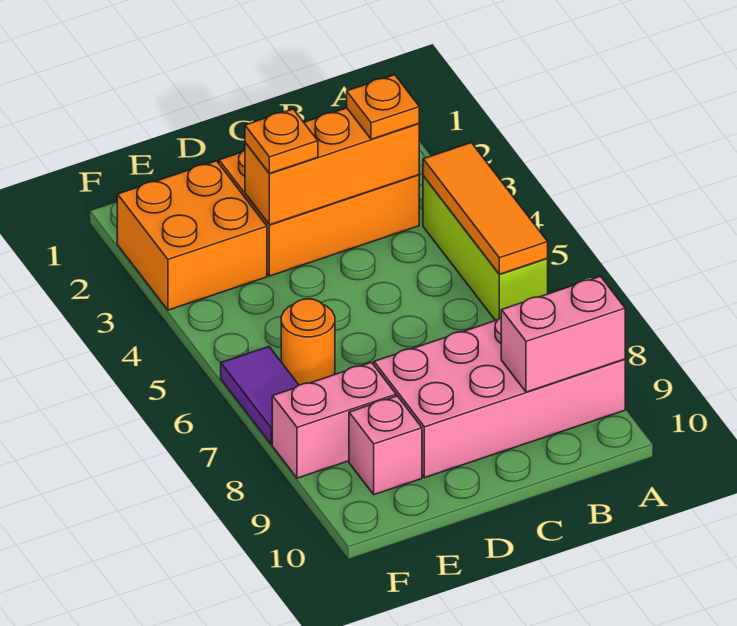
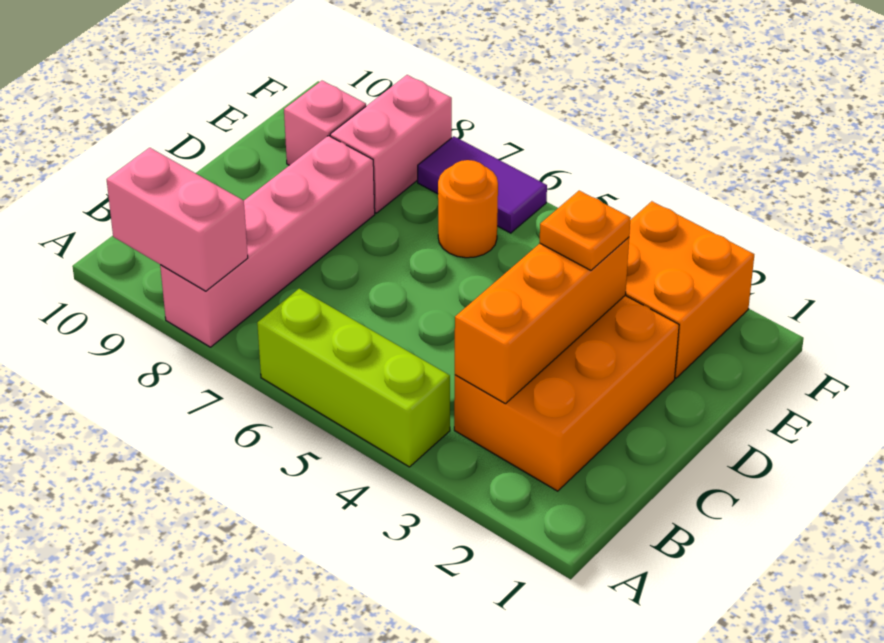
orange 1x3 tile [423,143,548,274] -> none
pink 2x4 brick [374,318,625,478] -> pink 1x4 brick [160,136,375,347]
pink 1x2 brick [501,276,625,392] -> pink 1x2 brick turned to [107,148,248,291]
orange 1x1 plate [347,75,419,139] -> none

